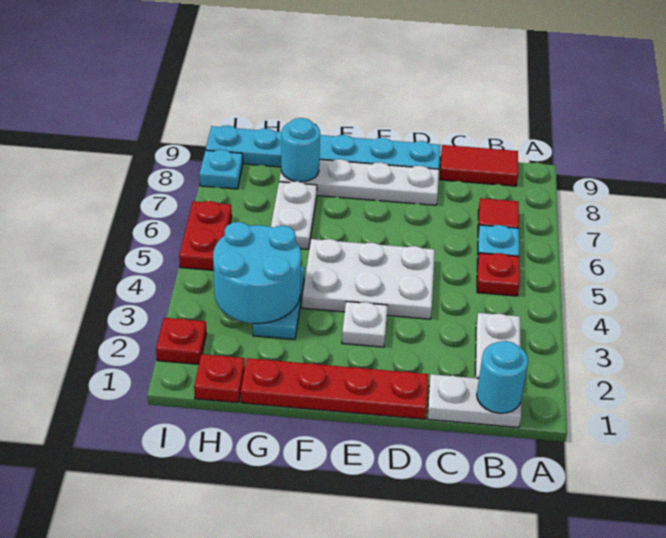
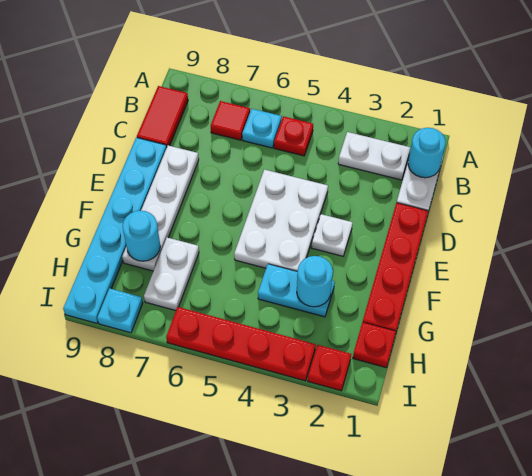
cyan 2x2 round brick [213,222,301,324] -> cyan 1x1 round brick [297,256,333,307]
white 1x2 plate [271,181,317,249] -> white 1x2 plate turned to [144,238,199,311]
red 1x2 plate [179,201,232,270] -> red 1x4 plate [166,307,316,381]

